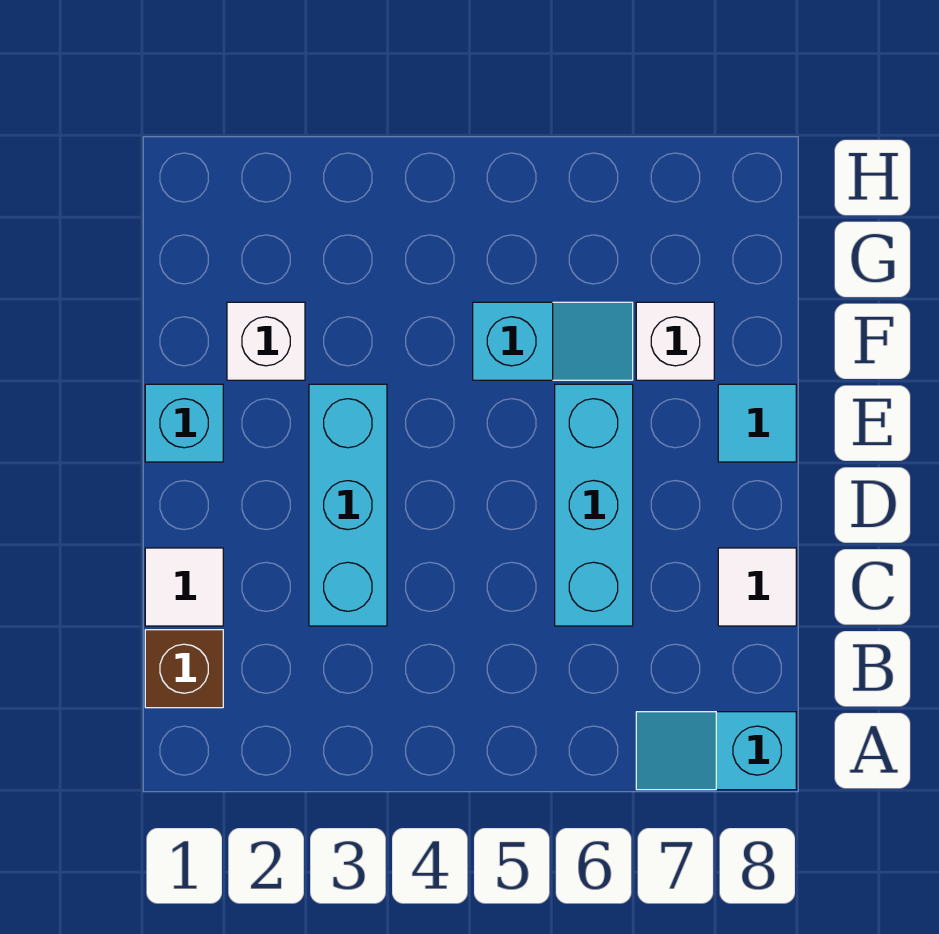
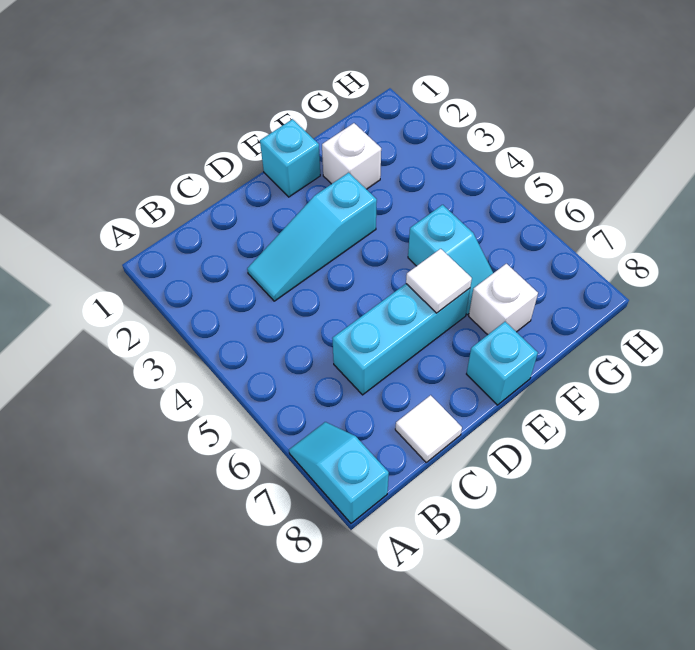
brown 1x1 brick [145,630,223,708] -> none
white 1x1 tile [145,548,223,626] -> white 1x1 tile moved to [406,249,472,313]
cyan 1x3 brick [309,384,387,626] -> cyan 1x3 slope [247,173,377,301]
cyan 1x1 tile [718,384,796,462] -> cyan 1x1 brick [467,322,538,405]

